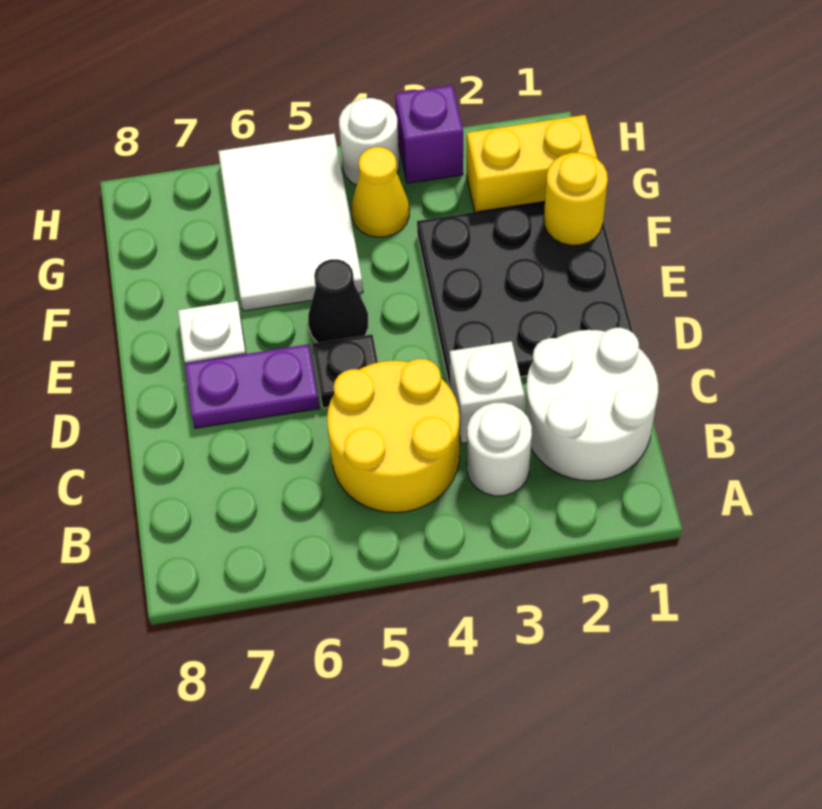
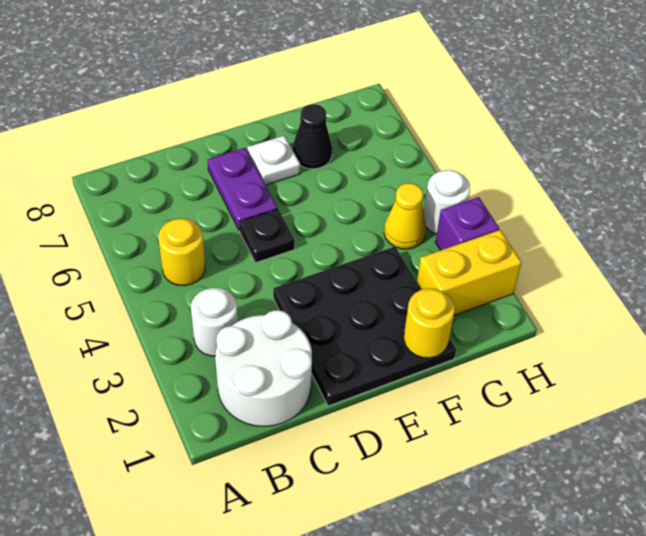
yellow 2x2 round brick [327,359,459,513] -> yellow 1x1 round brick [158,219,205,286]
white 1x1 brick [450,341,524,443] -> none
black 1x1 cone [308,259,368,343] -> black 1x1 cone moved to [293,104,332,169]
white 2x3 tile [218,134,363,311] -> none
yellow 1x2 brick [466,115,597,212] -> yellow 1x2 brick turned to [417,230,522,315]

